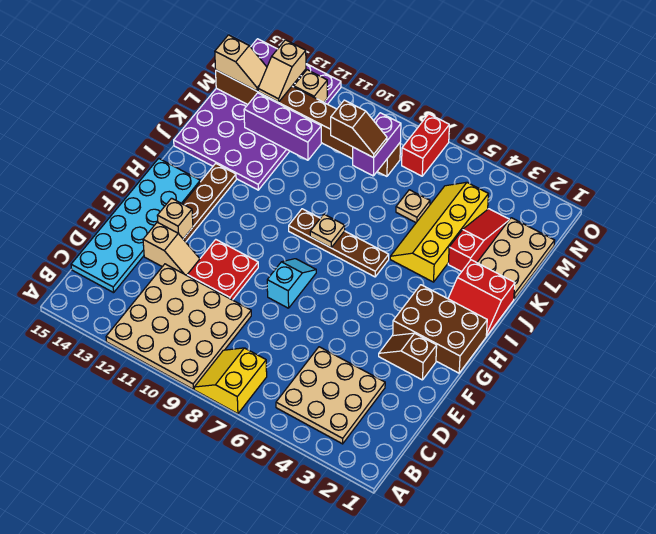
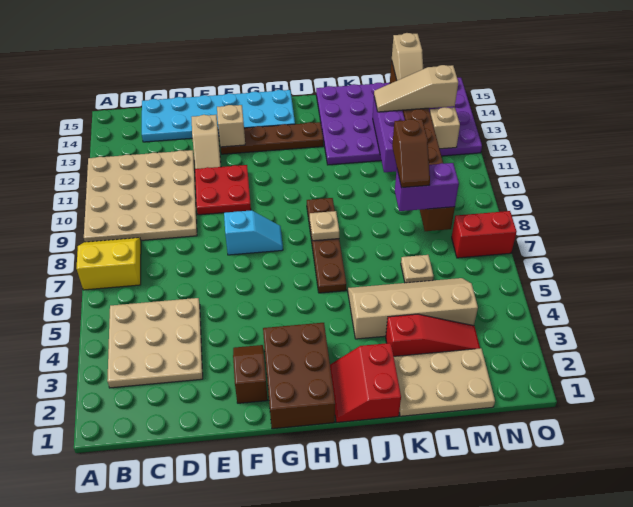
yellow 2x4 slope [390,182,488,282] -> tan 2x4 slope [348,278,478,339]
tan 1x2 slope [258,40,306,102] -> tan 1x3 slope [374,65,458,112]

